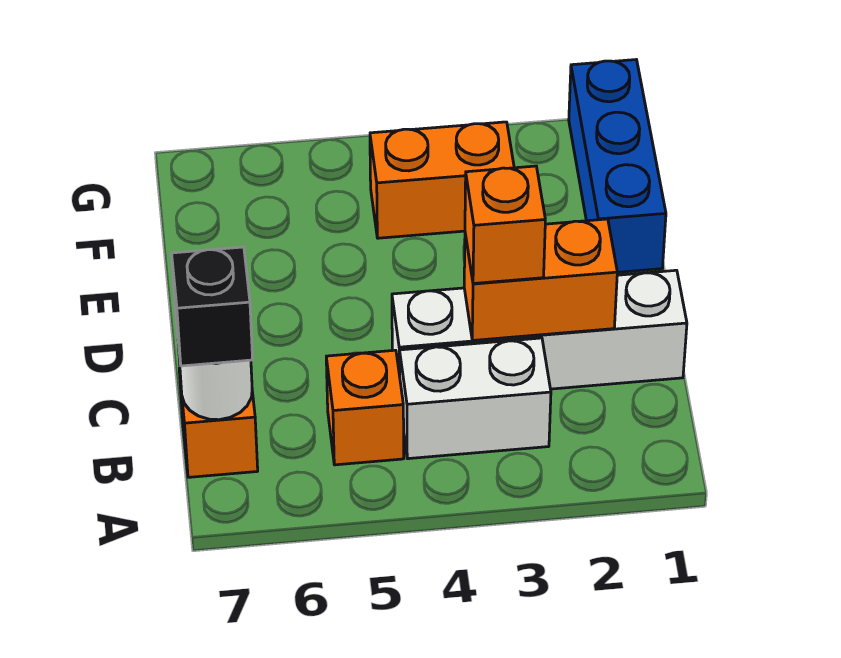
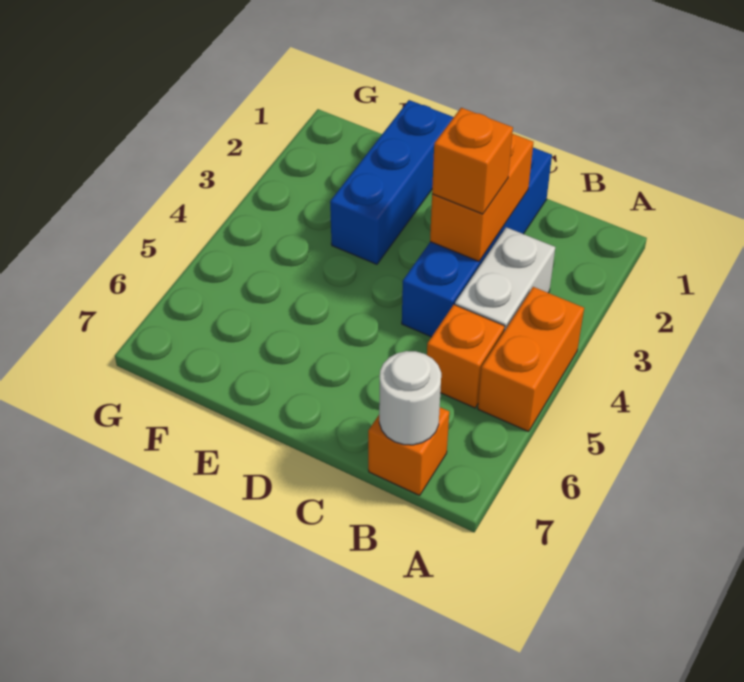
black 1x1 brick [172,247,253,366] -> none
white 1x4 brick [392,270,687,389] -> blue 1x4 brick [402,148,552,337]
blue 1x3 brick [569,60,666,272] -> blue 1x3 brick turned to [330,100,454,264]
orange 1x2 brick [370,122,514,238] -> orange 1x2 brick moved to [478,287,584,432]

